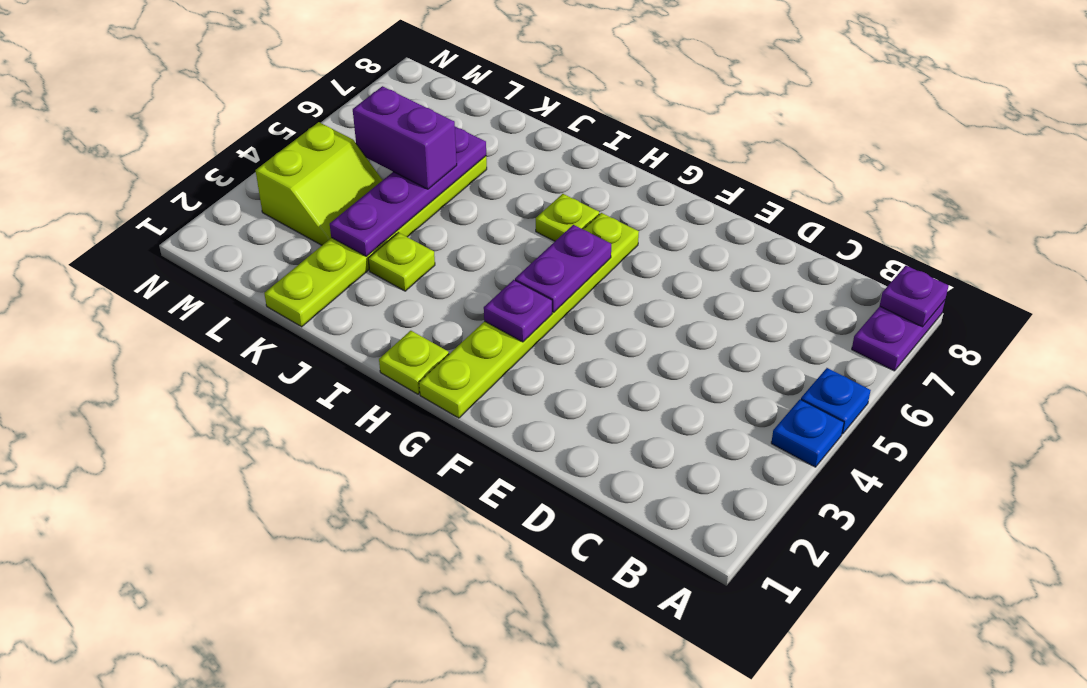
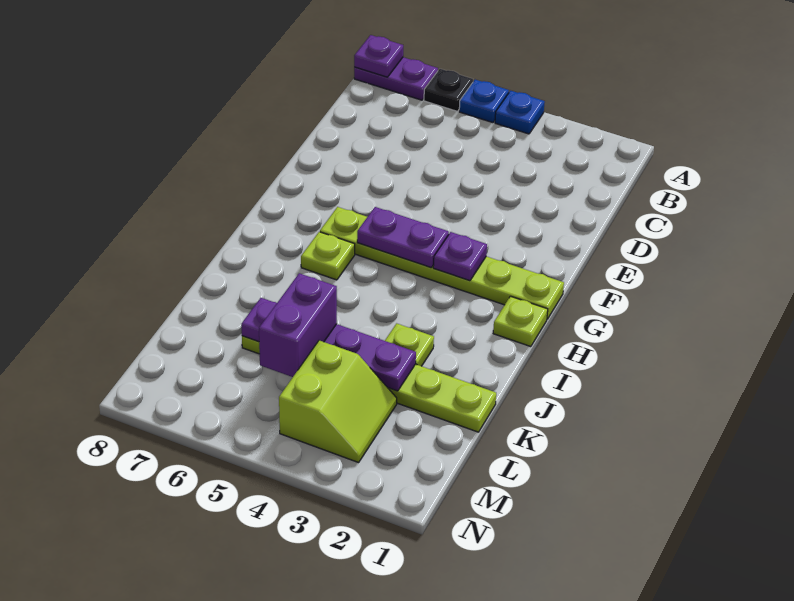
none -> black 1x1 plate [424,69,473,111]
lime 2x2 slope [256,122,382,245] -> lime 2x2 slope turned to [279,340,397,463]

